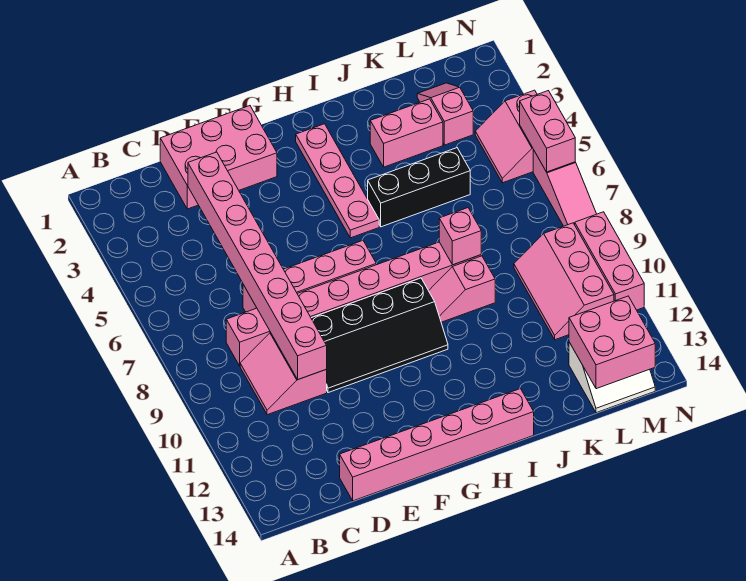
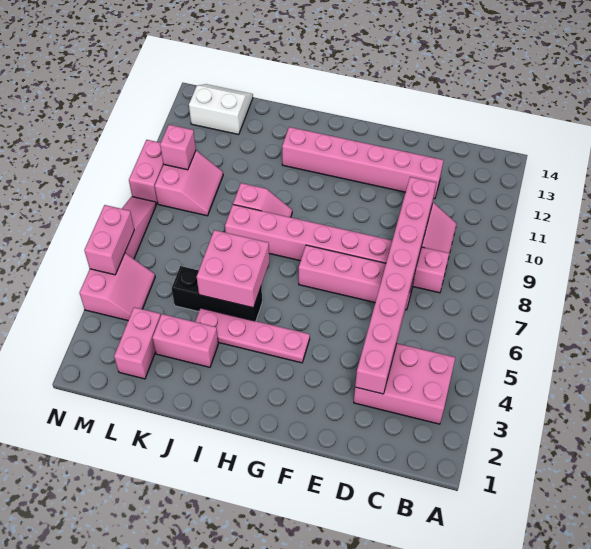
pink 2x3 brick [160,106,277,209] -> pink 2x3 brick moved to [354,343,455,424]
pink 1x6 brick [340,389,534,501] -> pink 1x6 brick moved to [282,127,444,199]
black 2x4 slope [311,278,448,393] -> none
pink 1x4 plate [296,124,379,238] -> pink 1x4 plate turned to [195,308,310,363]
pink 1x1 brick [439,208,481,265] -> pink 1x1 brick moved to [160,125,196,170]
pink 1x2 slope [417,83,473,145] -> pink 1x2 brick [114,307,161,379]
pink 2x3 slope [514,223,614,340] -> pink 2x2 slope [155,151,223,216]
pink 2x2 brick [569,296,655,389] -> pink 2x2 brick moved to [197,230,269,308]
pink 1x3 brick [575,212,644,310] -> pink 1x2 brick [129,140,163,204]

